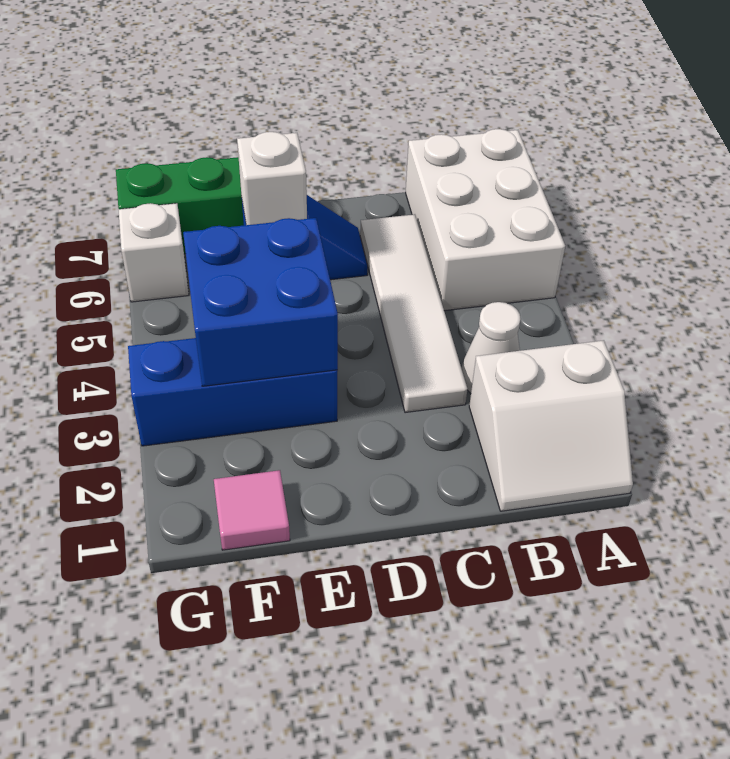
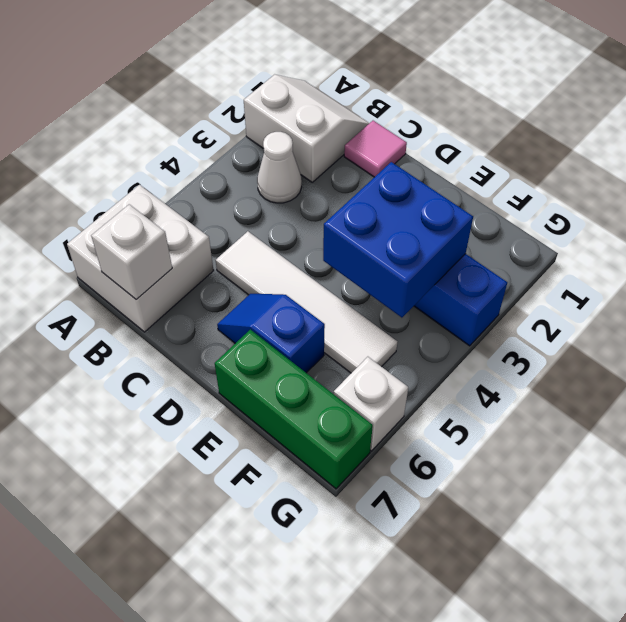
white 2x3 brick [406,129,565,311] -> white 2x2 brick [67,185,214,332]
white 1x4 tile [360,214,467,413] -> white 1x4 tile turned to [216,231,397,373]
white 1x1 brick [237,132,307,225] -> white 1x1 brick moved to [91,204,172,299]
pink 1x1 tile [214,470,290,550] -> pink 1x1 tile moved to [344,121,407,177]

